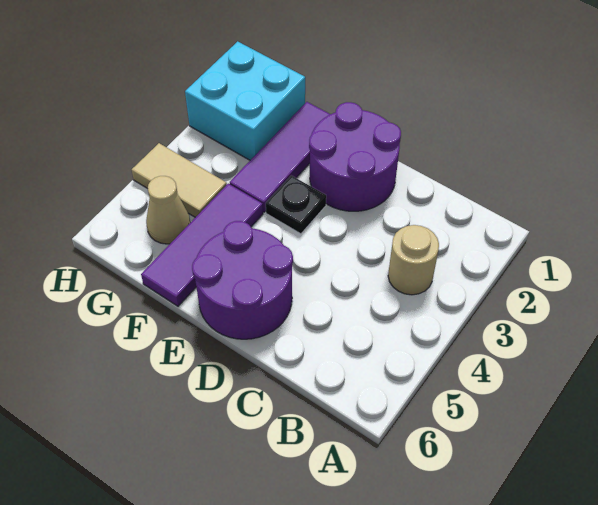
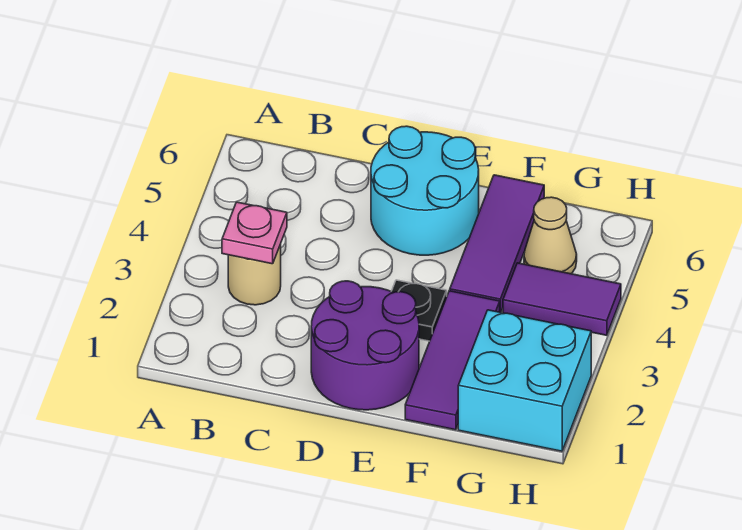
none -> pink 1x1 plate [222,202,287,264]
purple 2x2 round brick [192,221,293,339] -> cyan 2x2 round brick [371,126,479,255]
tan 1x2 tile [132,143,227,217] -> purple 1x2 tile [503,263,621,335]

